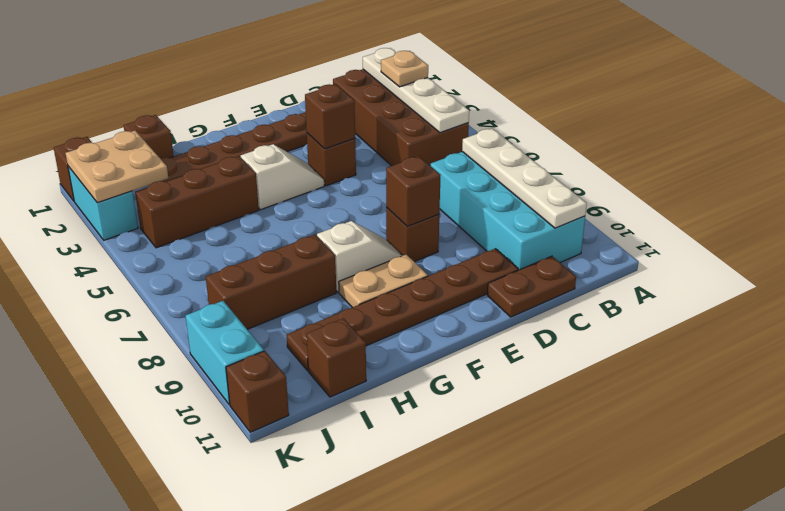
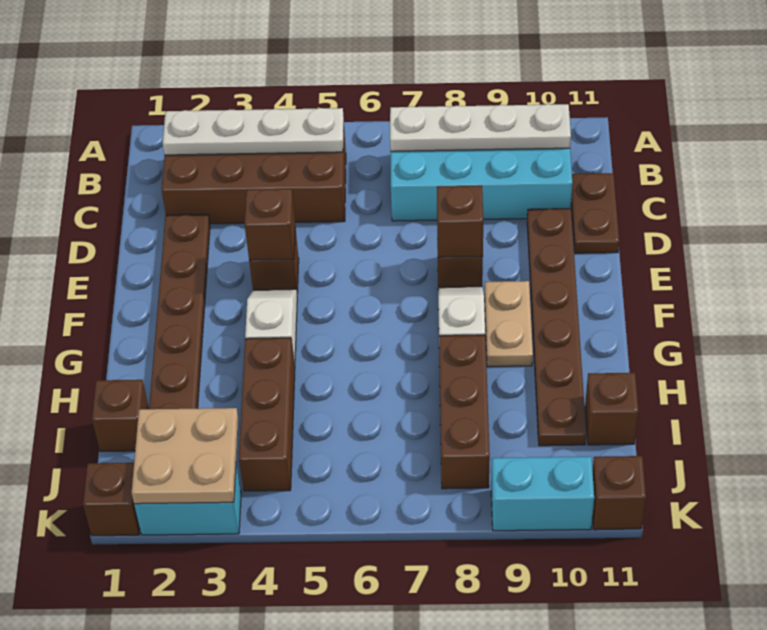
tan 1x1 plate [381,51,428,87] -> none

